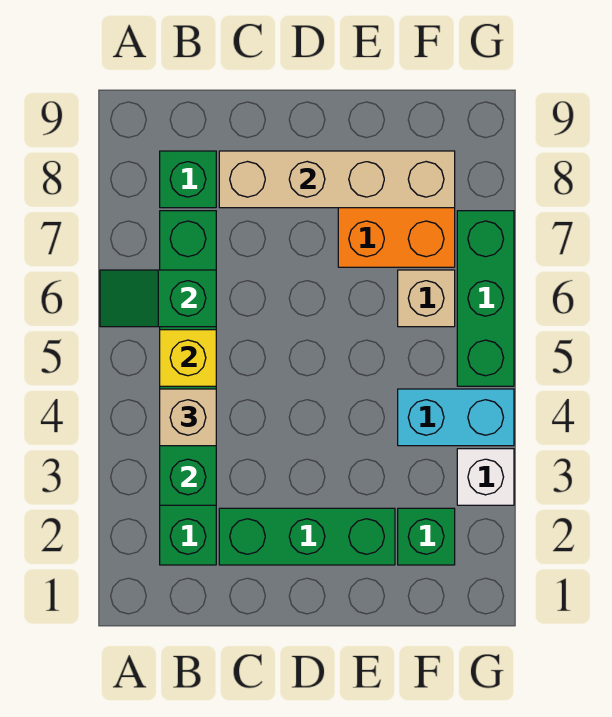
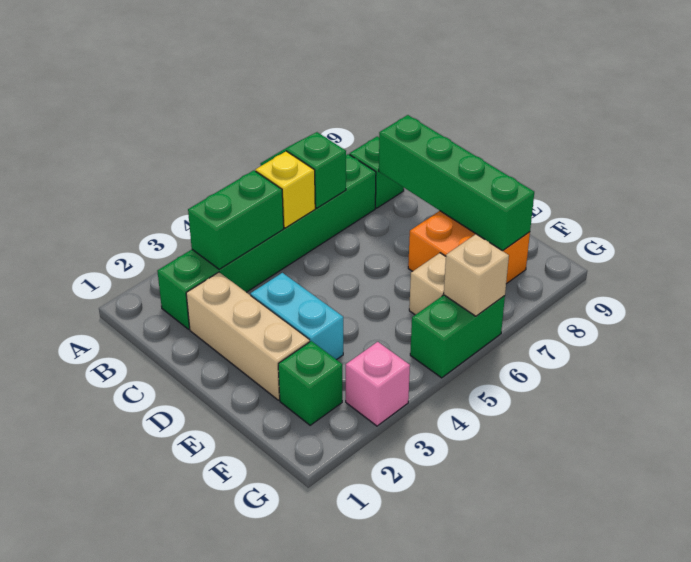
tan 1x1 brick [160,389,216,446] -> tan 1x1 brick moved to [444,234,509,316]
green 1x3 brick [219,508,395,565] -> tan 1x3 brick [186,272,310,400]
tan 1x4 brick [219,151,455,208] -> green 1x4 brick [379,115,534,251]
cyan 1x2 brick [398,389,514,446] -> cyan 1x2 brick moved to [250,273,343,360]
white 1x1 brick [457,449,514,505] -> pink 1x1 brick [346,342,410,426]
green 1x3 brick [457,211,514,386] -> green 1x2 brick [410,295,505,378]

